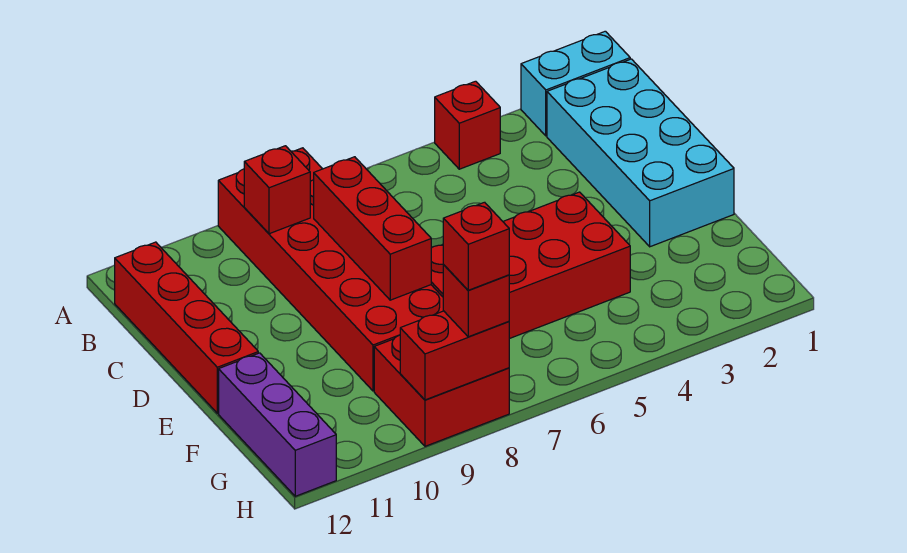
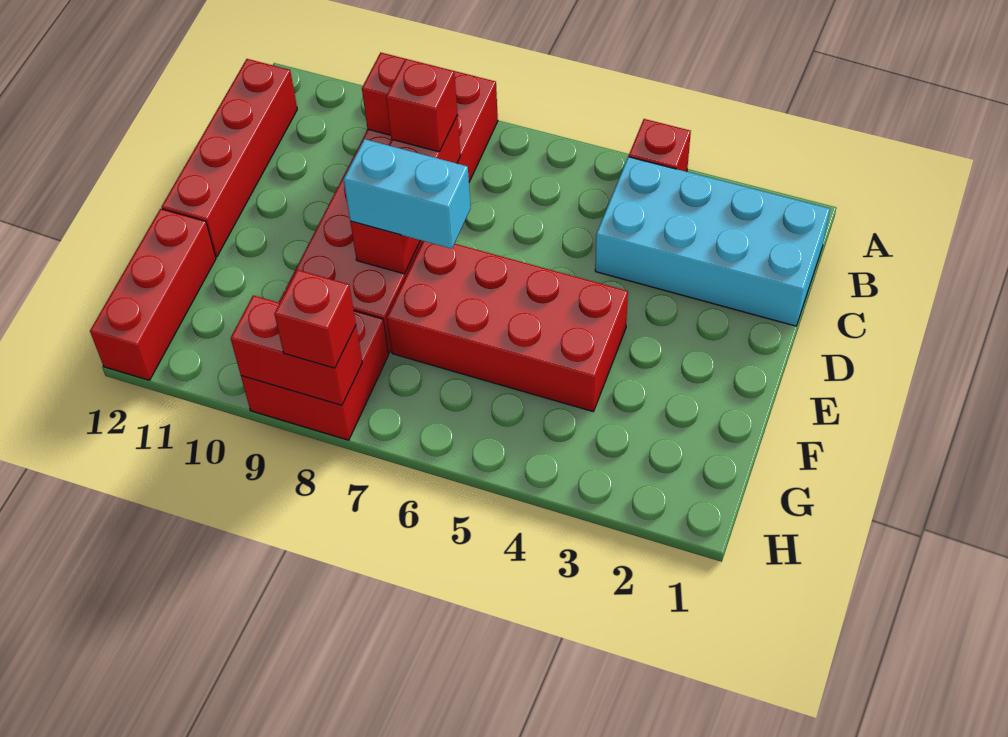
cyan 1x2 brick [521,31,630,136] -> cyan 1x2 brick moved to [344,139,471,249]
cyan 2x4 brick [547,59,734,247] -> cyan 2x4 brick turned to [595,157,830,326]
purple 1x3 brick [219,353,336,496] -> red 1x3 brick [90,209,216,380]
red 1x1 brick [443,202,509,290] -> red 1x1 brick moved to [386,59,458,152]

